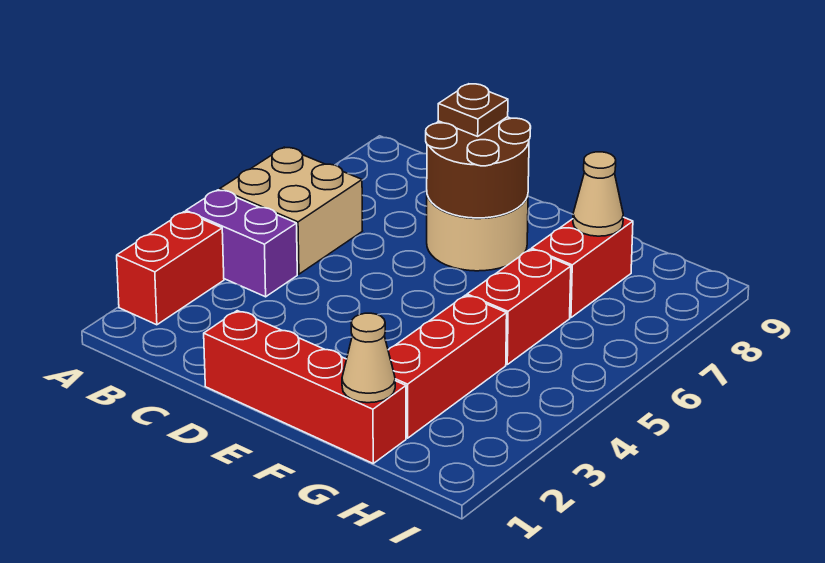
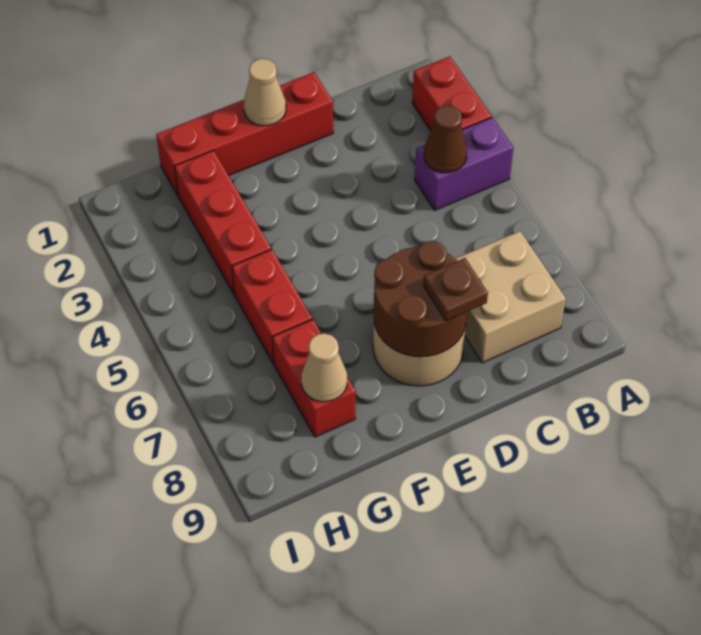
tan 2x2 brick [220,147,362,274] -> tan 2x2 brick moved to [455,231,566,363]
none -> brown 1x1 cone [424,105,467,173]
tan 1x1 cone [342,313,395,403] -> tan 1x1 cone moved to [244,59,286,126]

